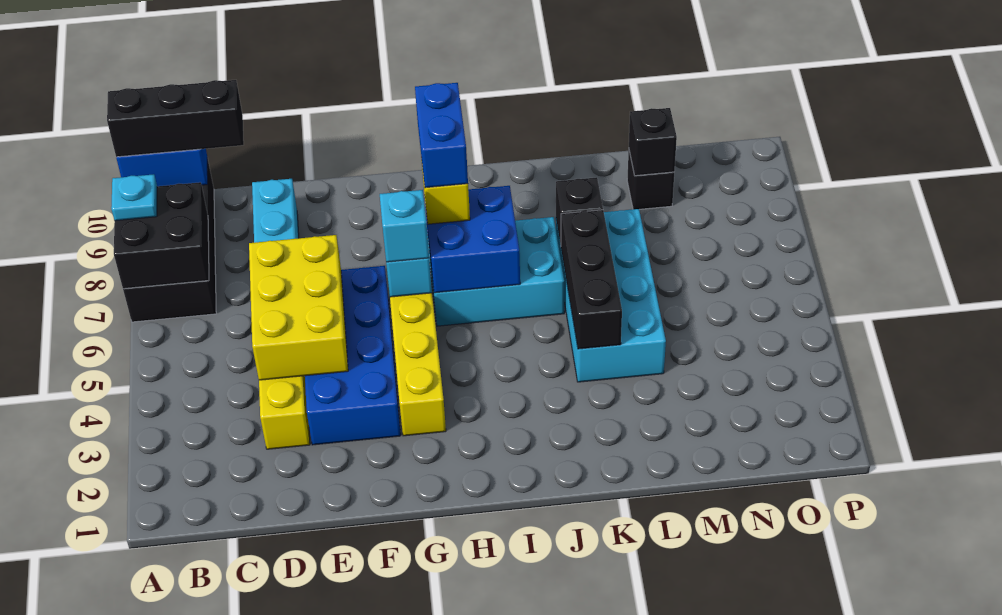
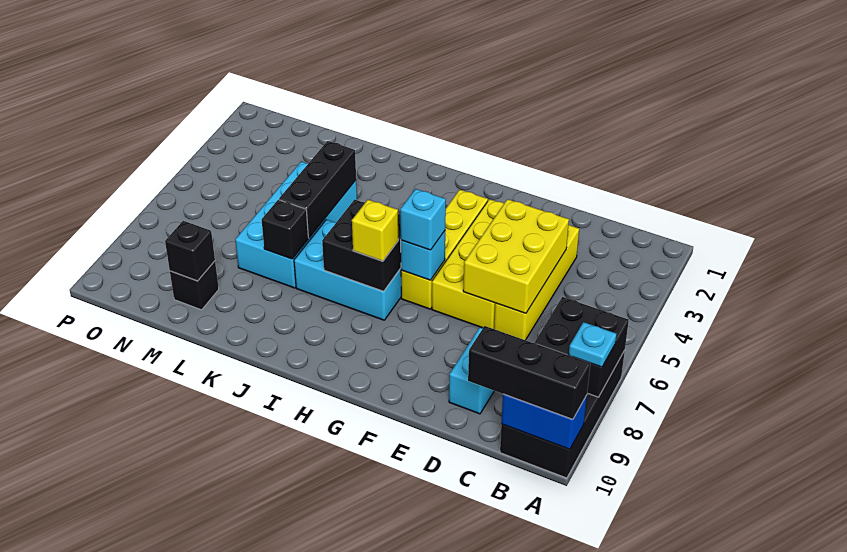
blue 2x4 brick [305,266,401,445] -> yellow 2x4 brick [432,199,504,329]
blue 2x2 brick [425,186,520,293] -> black 2x2 brick [322,200,401,291]
blue 1x2 brick [415,83,468,188] -> none

